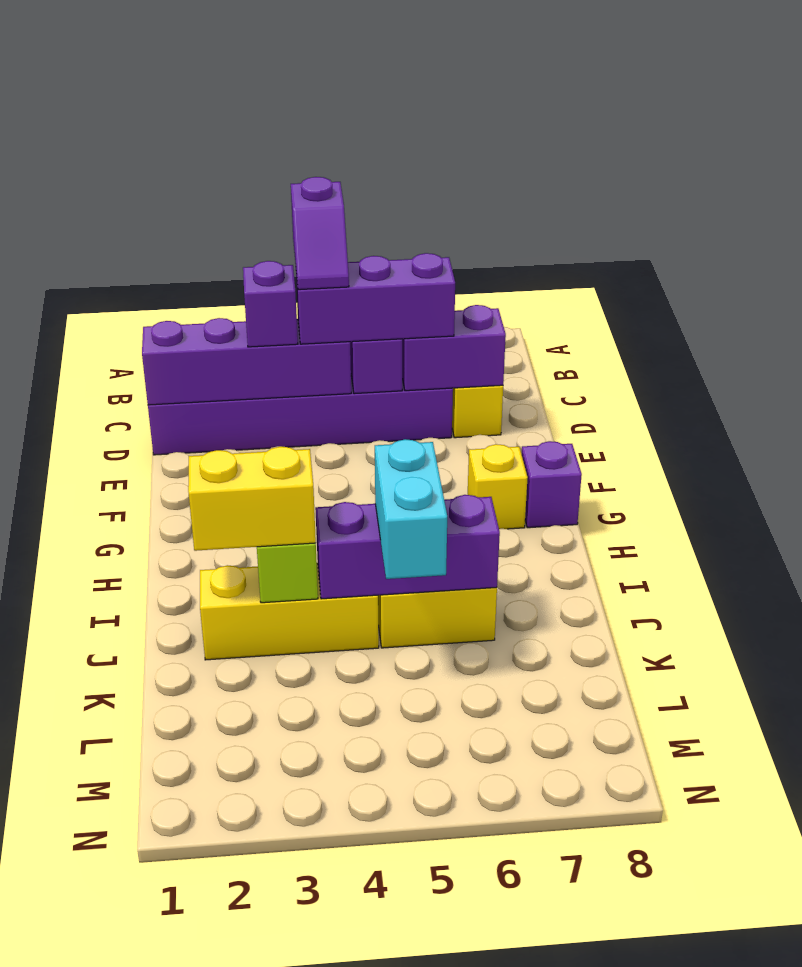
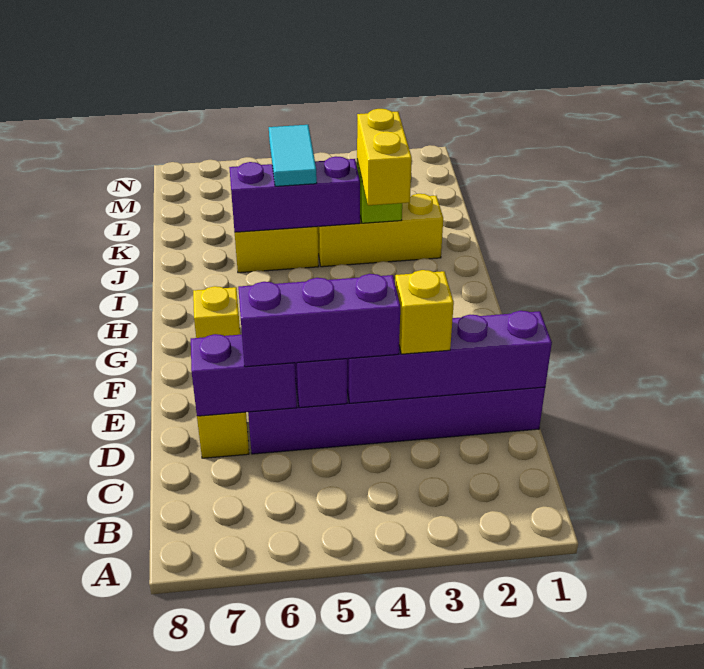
purple 1x2 slope [291,177,349,290] -> none
purple 1x1 brick [243,261,298,347] -> yellow 1x1 brick [395,270,454,354]
purple 1x1 brick [522,441,582,528] -> none
yellow 1x2 brick [188,447,316,551] -> yellow 1x2 brick turned to [357,109,412,205]
cyan 1x2 brick [375,439,447,579] -> cyan 1x2 tile [269,125,317,186]

